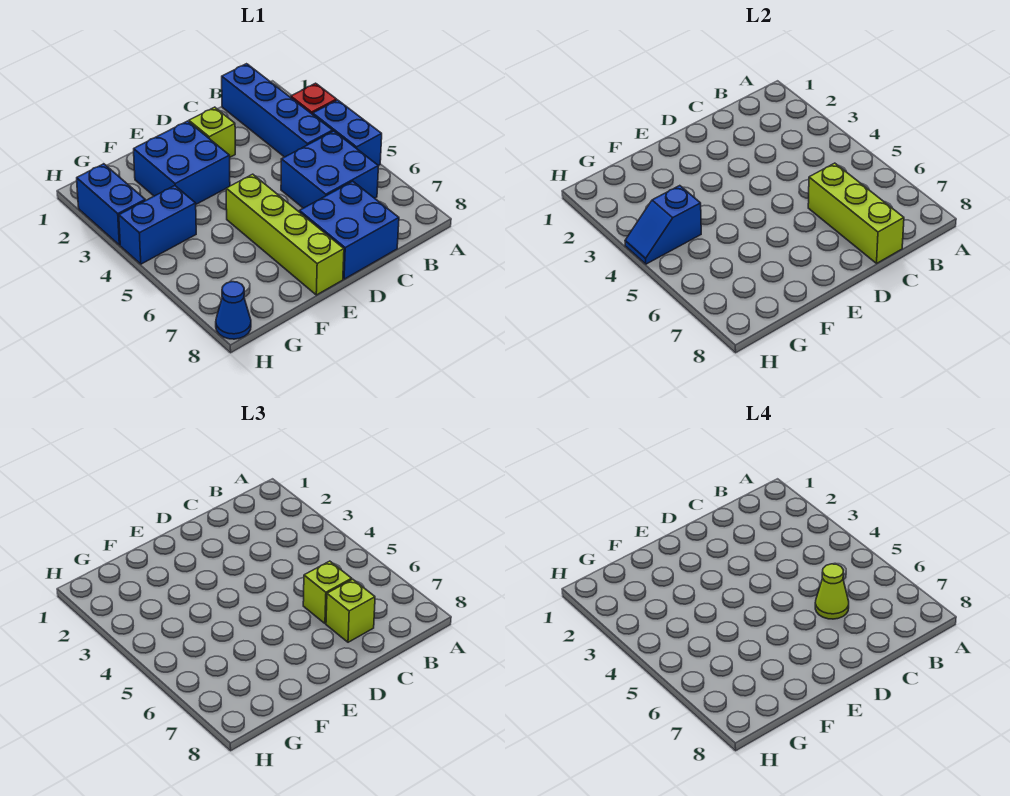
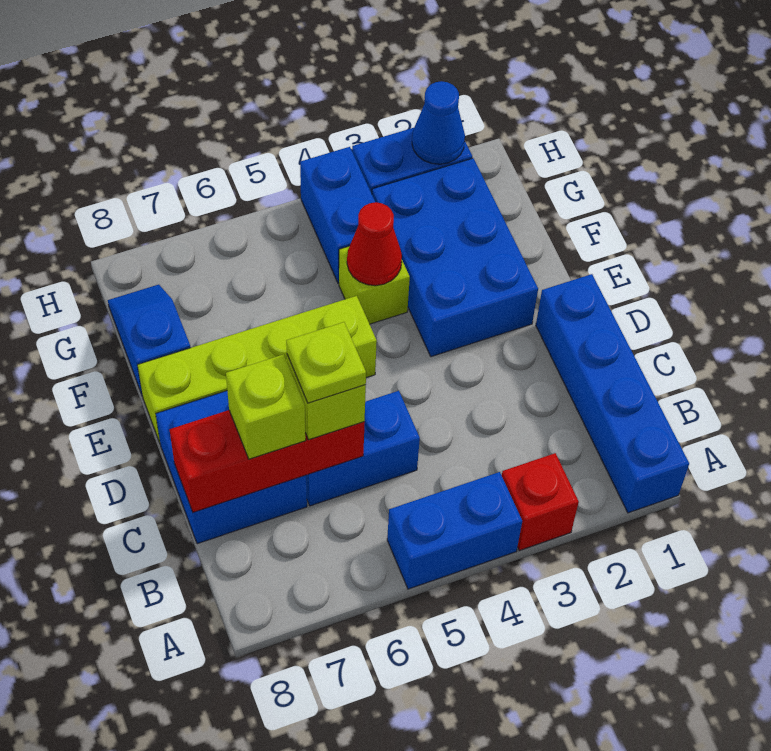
blue 1x4 brick [222,64,333,157] -> blue 1x4 brick turned to [536,274,689,513]
blue 2x2 brick [281,131,378,208] -> blue 1x2 brick [306,391,420,506]
lime 1x3 brick [808,163,904,263] -> red 1x3 brick [170,410,365,512]
lime 1x1 cone [815,564,849,619] -> lime 1x1 plate [286,322,366,403]
lime 1x1 brick [189,107,235,157] -> lime 1x1 brick moved to [339,246,410,324]
blue 2x2 brick [134,121,230,204] -> blue 2x3 brick [372,158,538,357]
none -> red 1x1 cone [347,202,402,286]
blue 1x2 slope [625,186,701,264] -> blue 1x2 slope moved to [108,285,191,396]
blue 1x1 cone [216,282,251,339] -> blue 1x1 cone moved to [412,81,465,164]

